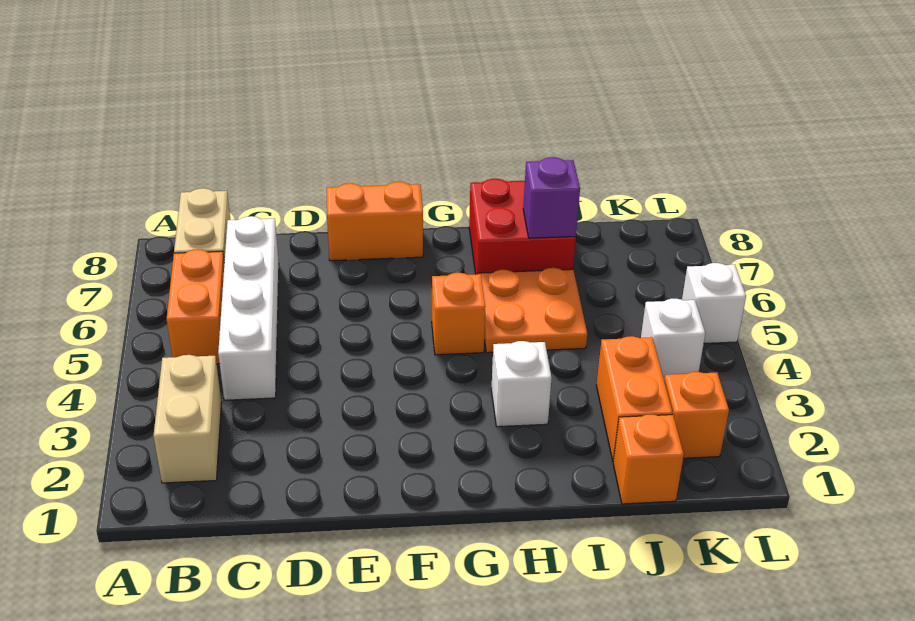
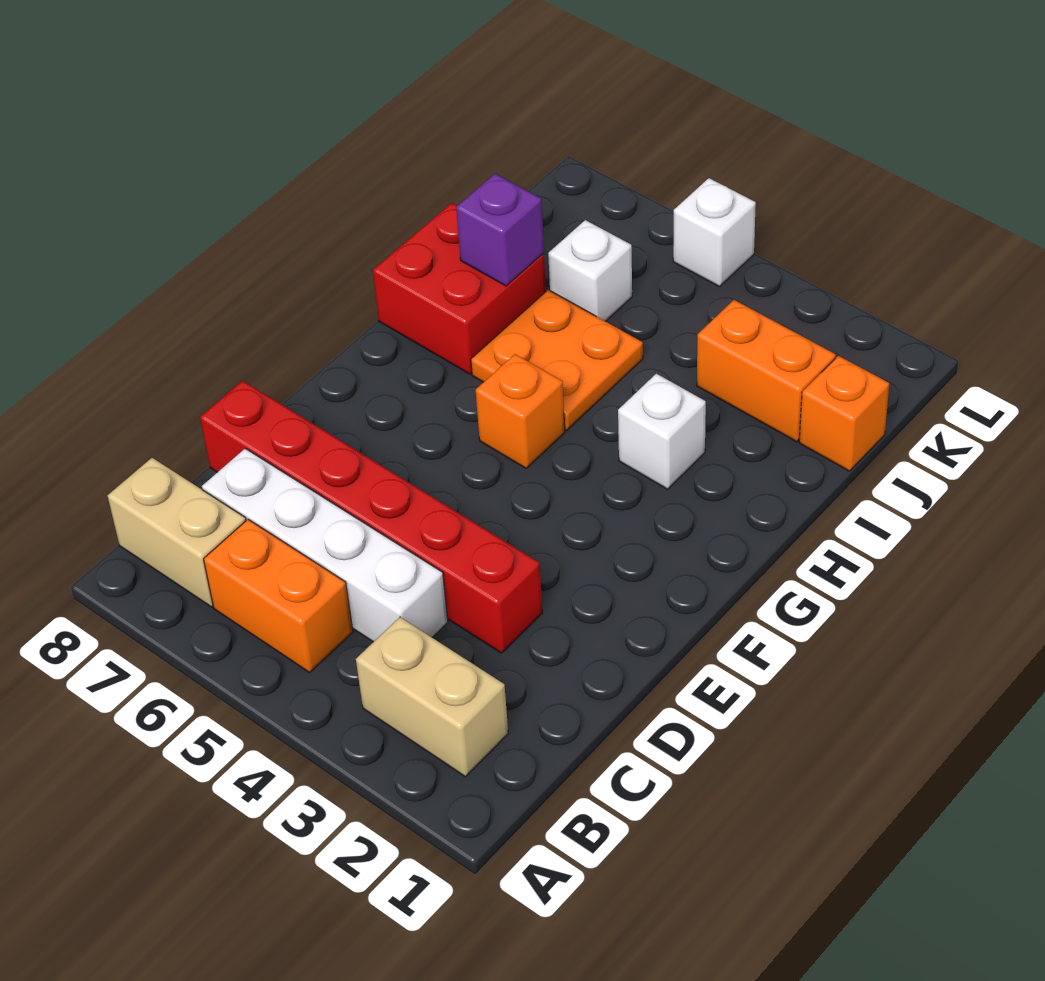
none -> red 1x6 brick [200,381,543,653]
orange 1x2 brick [327,182,423,261] -> none
orange 1x1 brick [664,372,729,458] -> none
white 1x1 brick [641,299,705,380] -> white 1x1 brick moved to [548,220,632,321]

